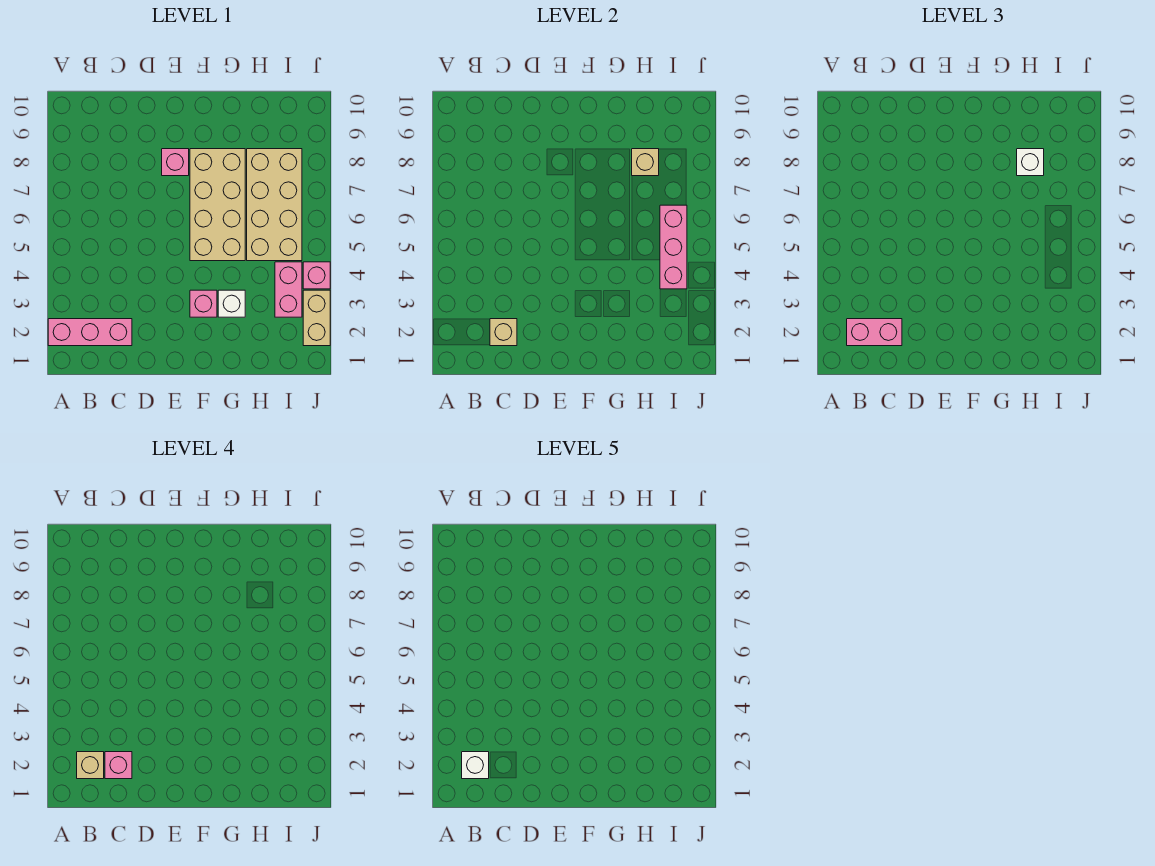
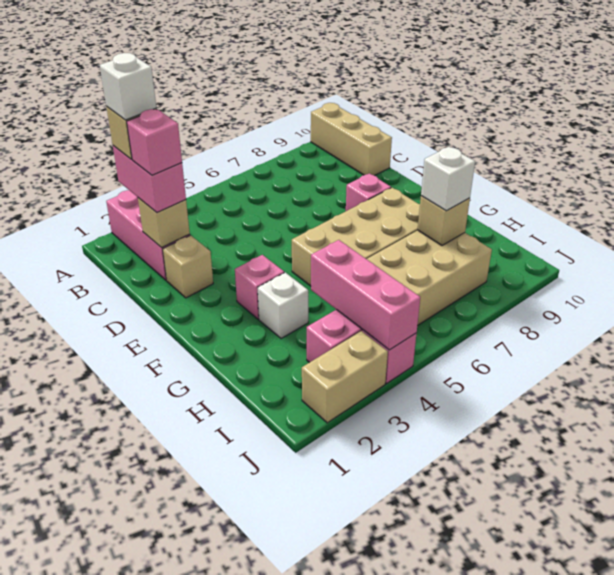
none -> tan 1x3 brick [311,103,392,176]
none -> tan 1x1 brick [163,235,213,298]
pink 1x3 brick [660,205,687,289] -> pink 1x3 brick turned to [311,240,420,350]

